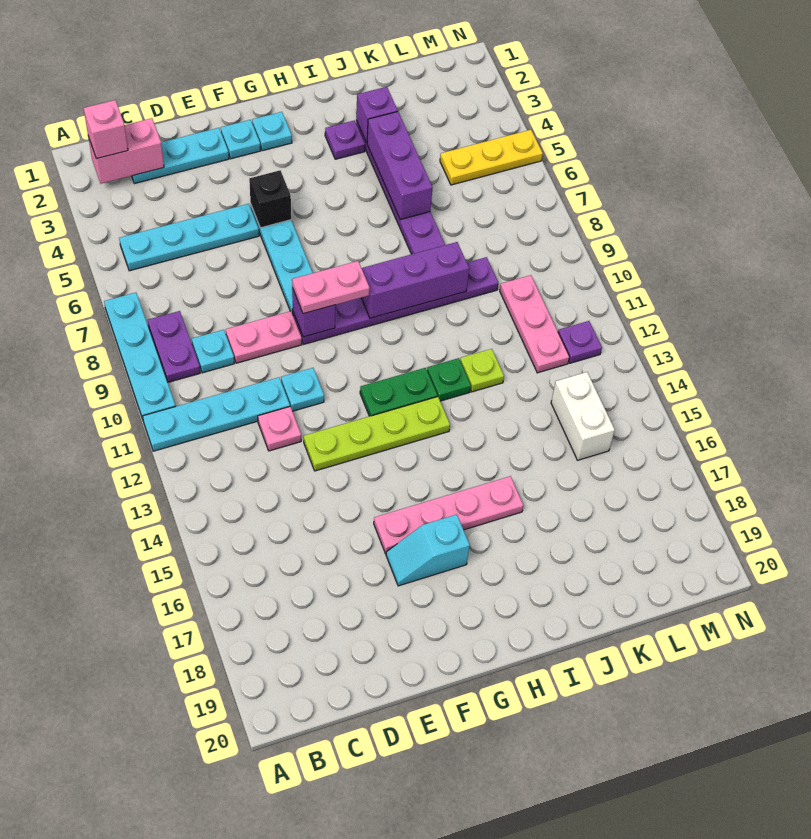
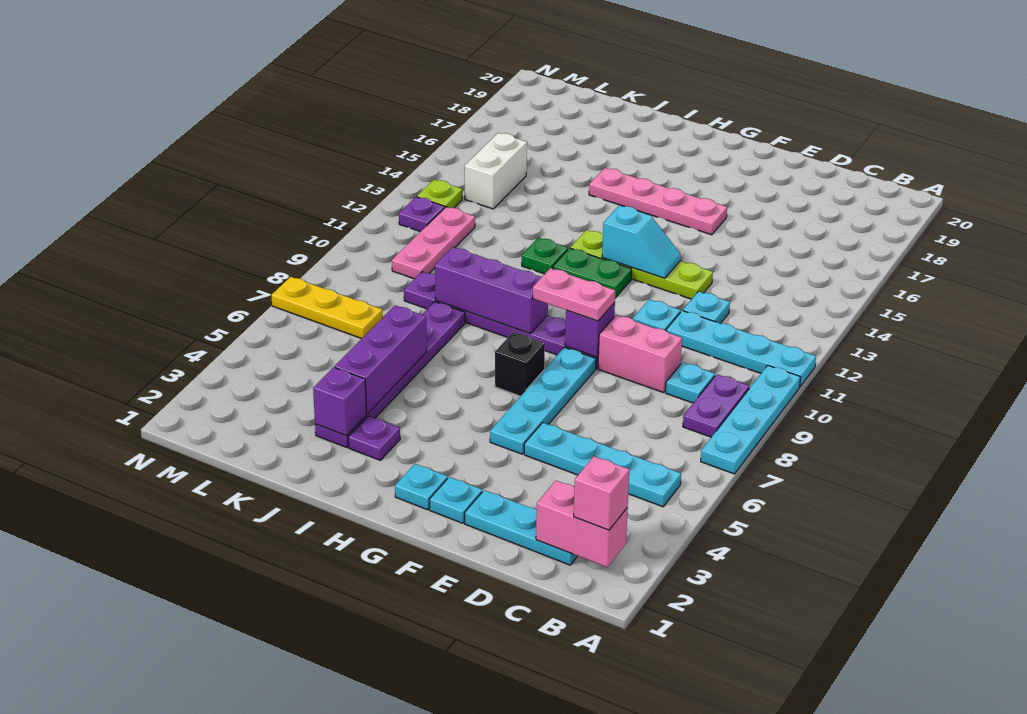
pink 1x2 plate [226,311,302,363] -> pink 1x2 brick [598,315,682,393]
pink 1x1 plate [258,407,301,451] -> cyan 1x1 plate [683,291,730,323]
black 1x1 brick [249,170,291,228] -> black 1x1 brick moved to [495,332,545,396]
cyan 1x2 slope [386,515,470,586] -> cyan 1x2 slope moved to [602,205,681,278]
lime 1x1 plate [460,349,504,392] -> lime 1x1 plate moved to [417,180,462,208]
yellow 1x3 plate [440,130,543,185] -> yellow 1x3 plate moved to [271,277,383,339]

